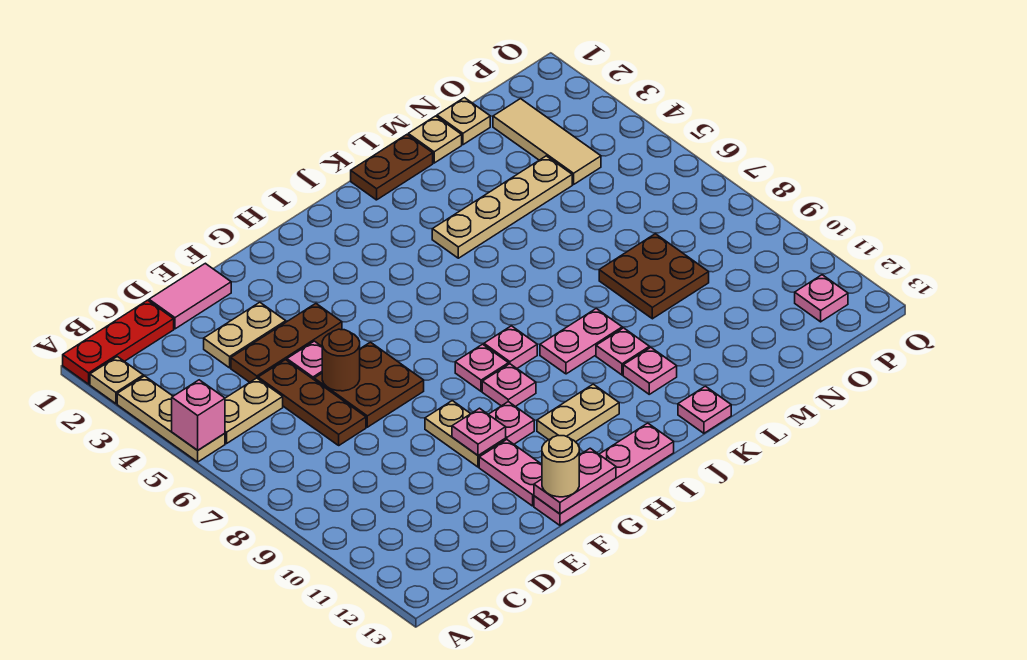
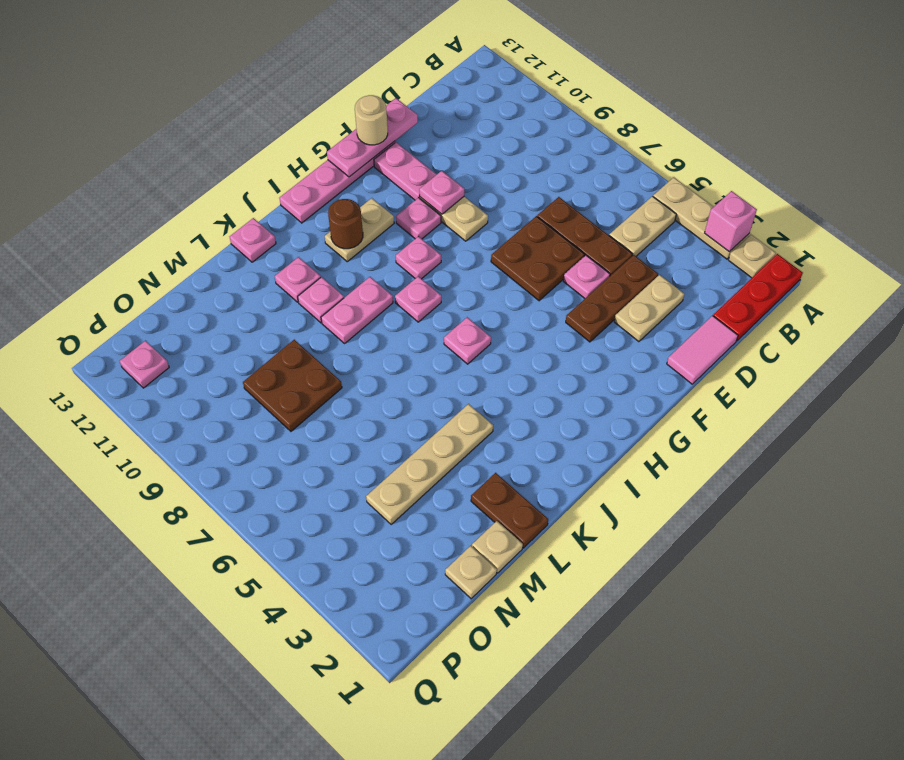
pink 1x1 brick [172,380,225,450] -> pink 1x1 brick moved to [705,191,757,251]
brown 1x1 round brick [322,329,360,391] -> brown 1x1 round brick moved to [328,199,363,249]
pink 1x2 plate [534,448,616,514] -> pink 1x3 plate [327,98,418,177]
pink 1x1 plate [455,344,509,391] -> pink 1x1 plate moved to [444,317,491,364]
brown 1x2 plate [351,135,433,200] -> brown 1x2 plate turned to [471,473,548,548]
tan 1x3 tile [493,99,601,184] -> none

